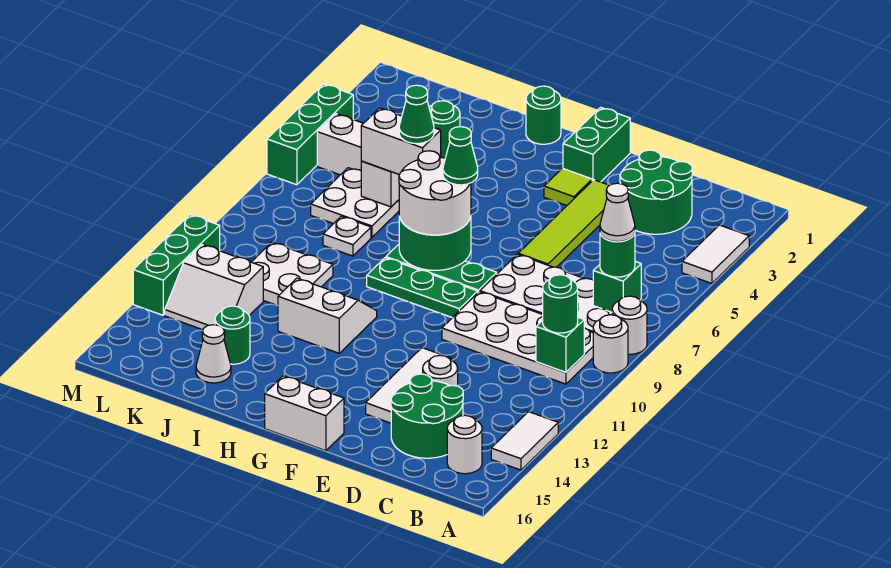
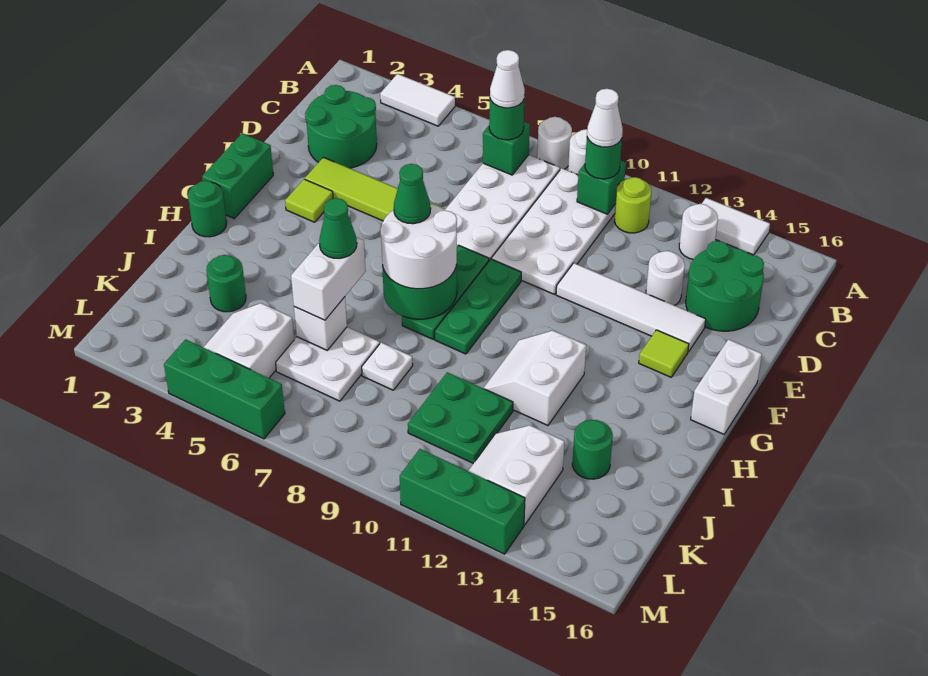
none -> lime 1x1 round brick [614,177,651,233]
white 1x1 round brick [447,415,482,474] -> white 1x1 round brick moved to [679,204,718,259]
white 1x3 tile [366,348,452,423] -> white 1x4 tile [556,263,706,352]
green 1x2 brick [563,107,630,182] -> green 1x2 brick turned to [202,133,273,218]
none -> lime 1x1 tile [639,330,689,377]
white 2x2 plate [252,242,333,306] -> green 2x2 plate [408,372,513,463]
white 1x1 cone [196,325,231,383] -> white 1x1 cone moved to [587,89,623,147]
white 2x2 slope [165,245,263,330] -> white 2x2 slope turned to [468,425,565,525]

